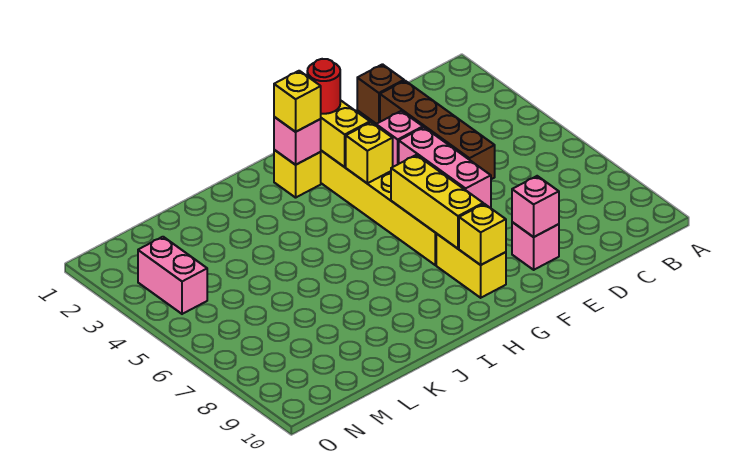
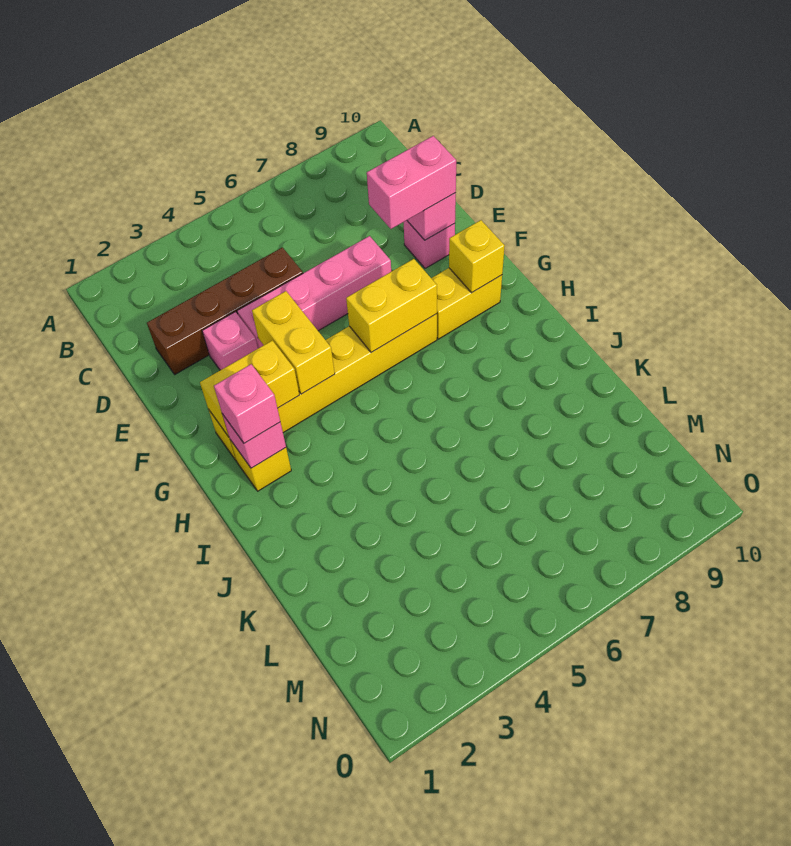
brown 1x1 brick [357,64,404,124] -> none
pink 1x3 brick [399,127,491,208] -> pink 1x4 brick [237,236,391,348]
red 1x1 round brick [307,59,340,114] -> none
yellow 1x1 brick [346,122,393,183] -> yellow 1x2 brick [252,291,335,394]
yellow 1x3 brick [391,155,483,249] -> yellow 1x2 brick [346,259,437,352]
yellow 1x1 brick [274,71,321,132] -> pink 1x1 brick [214,364,280,443]
pink 1x2 brick [138,237,207,314] -> pink 1x2 brick moved to [367,136,456,229]

